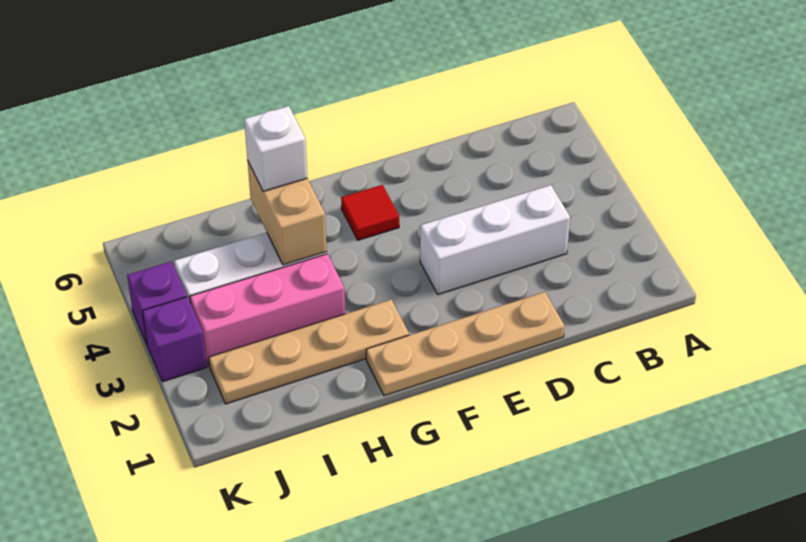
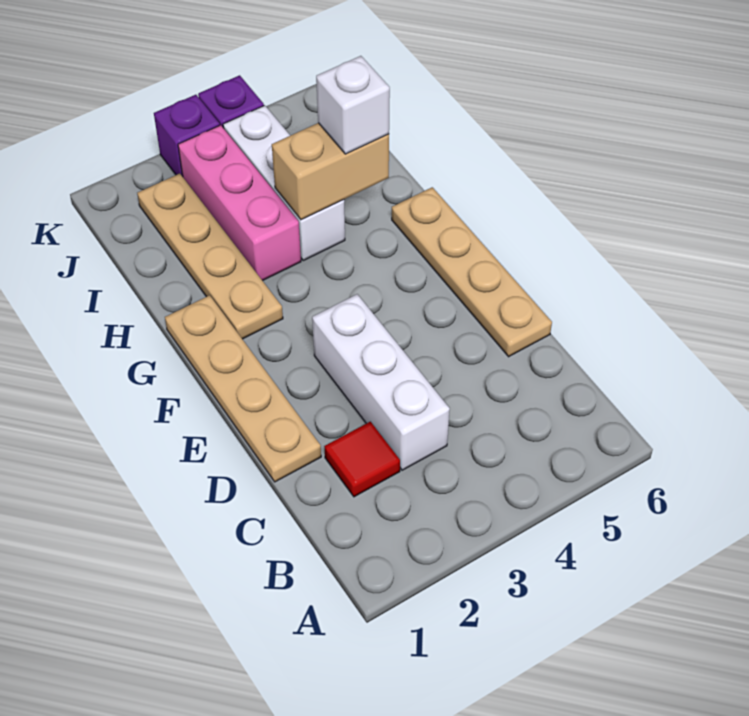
none -> tan 1x4 plate [392,187,552,357]
red 1x1 tile [341,185,399,240] -> red 1x1 tile moved to [324,422,400,497]

